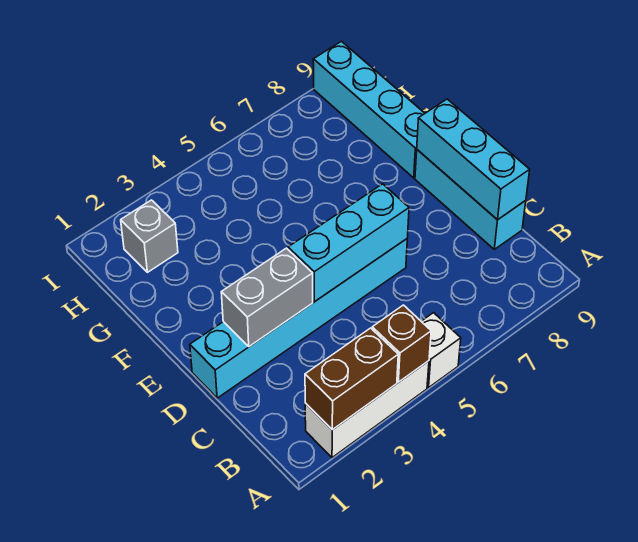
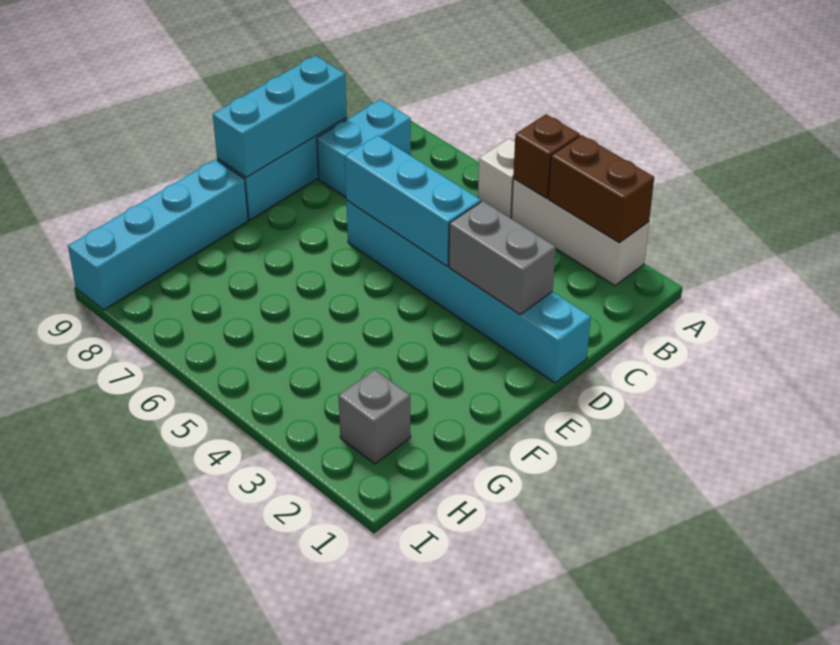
none -> cyan 1x2 brick [317,100,411,197]

